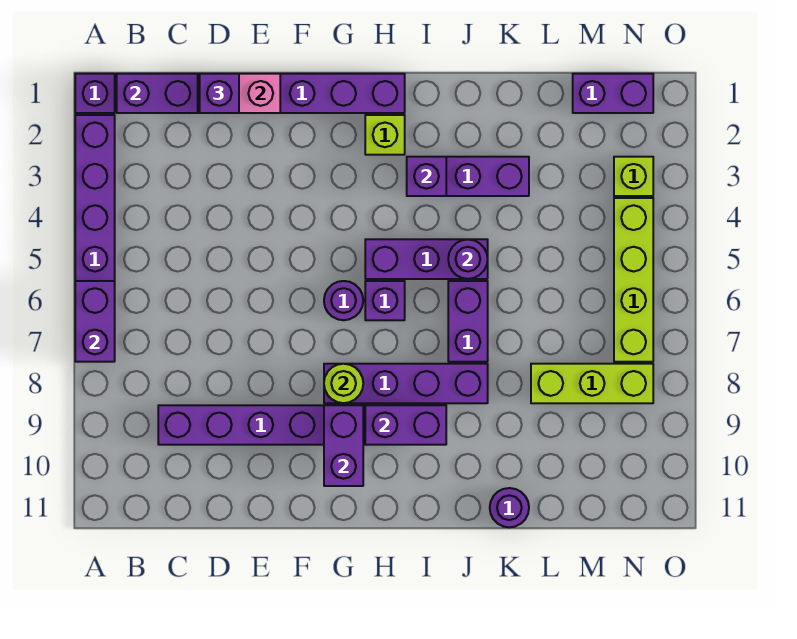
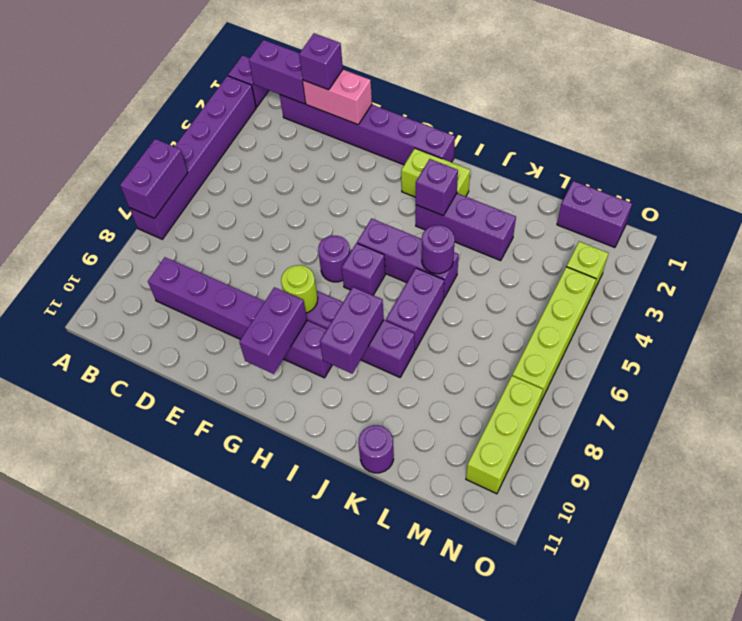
lime 1x1 brick [365,115,405,155] -> lime 1x2 brick [401,148,470,197]
purple 1x2 brick [365,405,446,445] -> purple 1x2 brick turned to [320,287,384,373]
lime 1x3 brick [531,364,653,403] -> lime 1x3 brick turned to [466,376,543,494]

